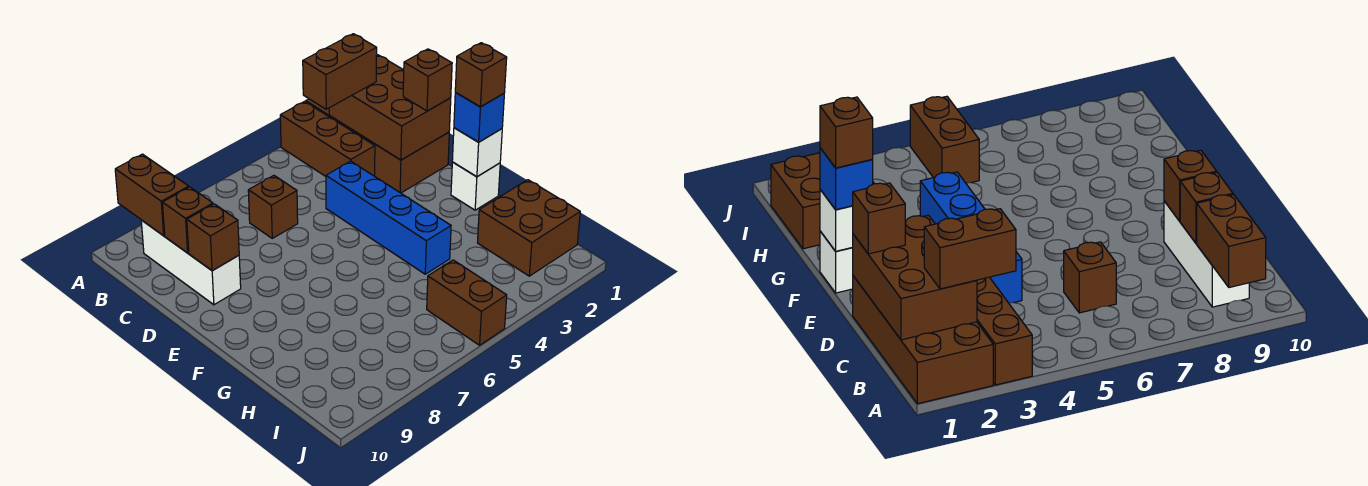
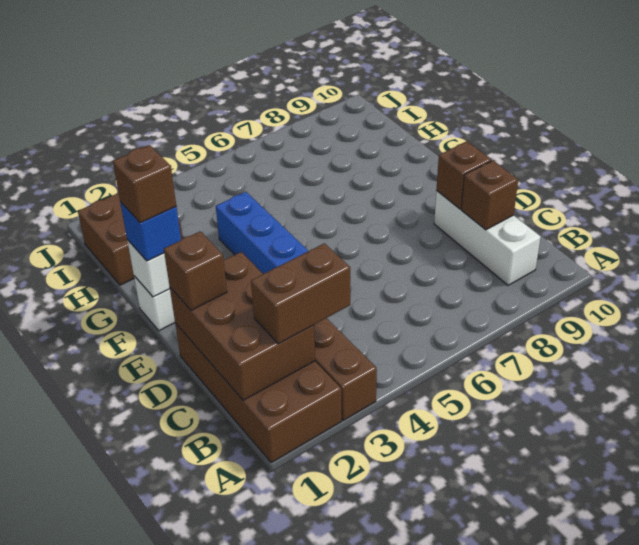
brown 1x2 brick [115,154,189,236] -> none
brown 1x1 brick [248,175,298,238] -> none
brown 1x2 brick [427,260,507,345] -> none

